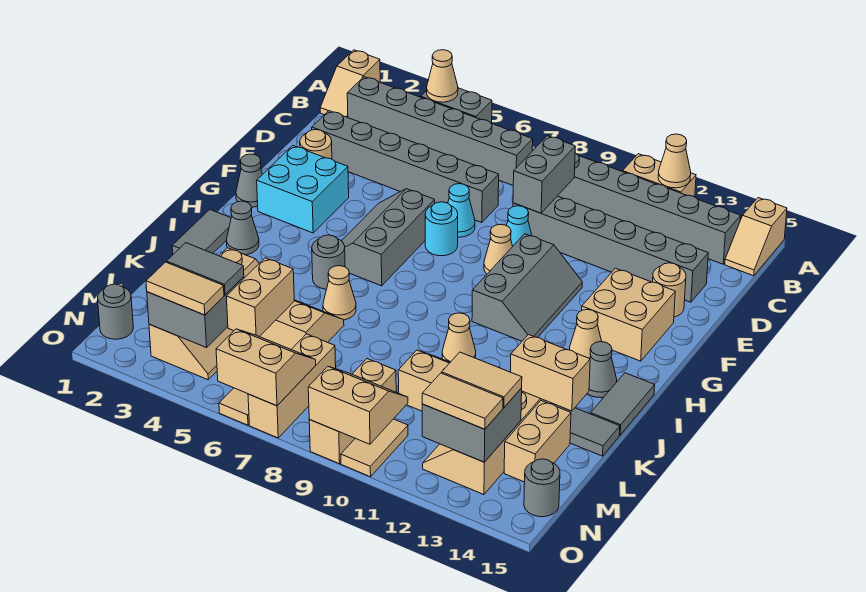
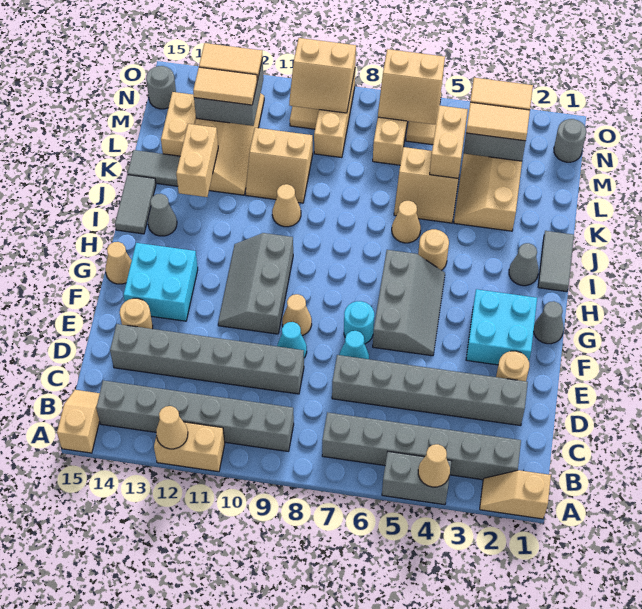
tan 1x2 slope [320,50,380,118] -> tan 1x2 slope turned to [480,470,551,519]
grey 1x2 brick [513,136,575,213] -> none
tan 2x2 brick [582,268,675,361] -> cyan 2x2 brick [123,243,198,321]
tan 1x1 cone [570,310,602,358] -> tan 1x1 cone moved to [105,242,132,284]
grey 1x1 round brick [312,235,345,289] -> tan 1x1 round brick [418,229,449,270]
tan 1x2 brick [511,335,590,411] -> tan 1x2 brick turned to [176,124,218,197]
grey 1x2 tile [166,243,244,295] -> tan 1x2 tile [466,102,530,141]

